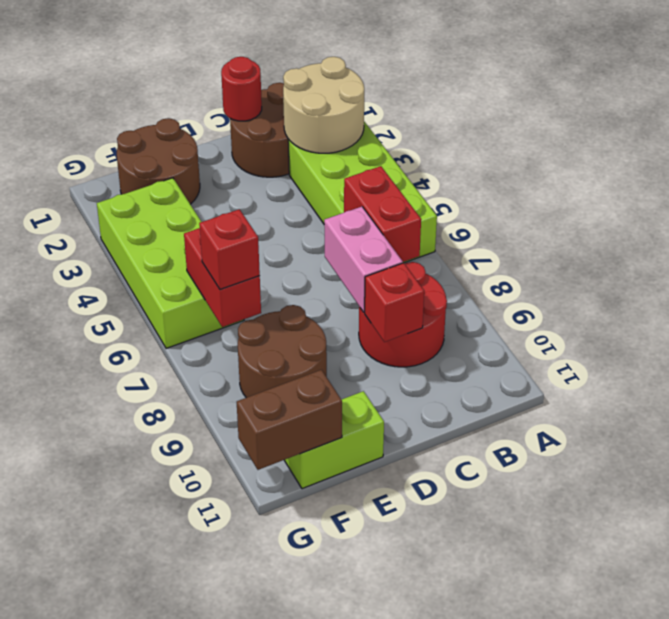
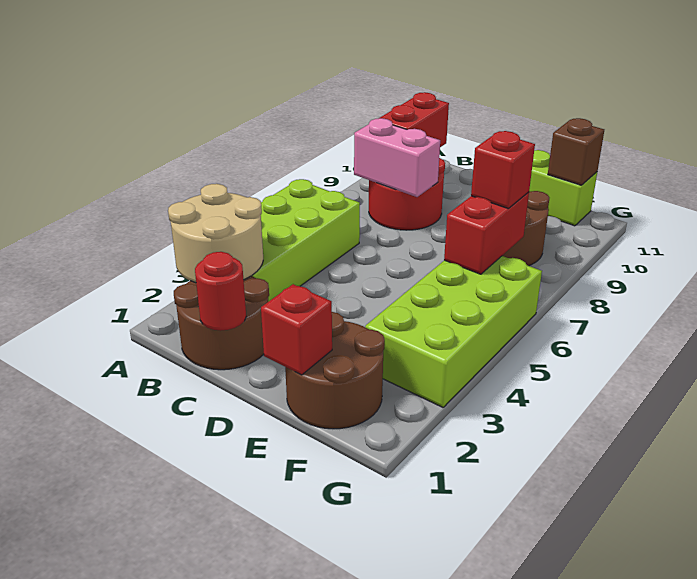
red 1x2 brick [344,166,421,262] -> red 1x2 brick moved to [380,92,449,147]
pink 1x2 brick [324,207,403,312] -> pink 1x2 brick turned to [354,118,440,197]
red 1x1 brick [365,263,424,342] -> red 1x1 brick moved to [261,284,332,375]
brown 1x2 brick [237,370,342,470] -> brown 1x1 brick [548,118,604,185]

